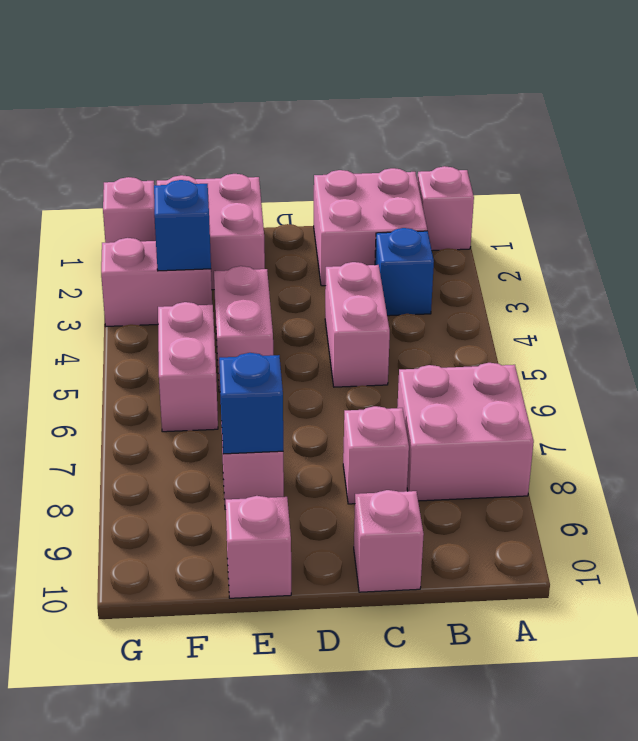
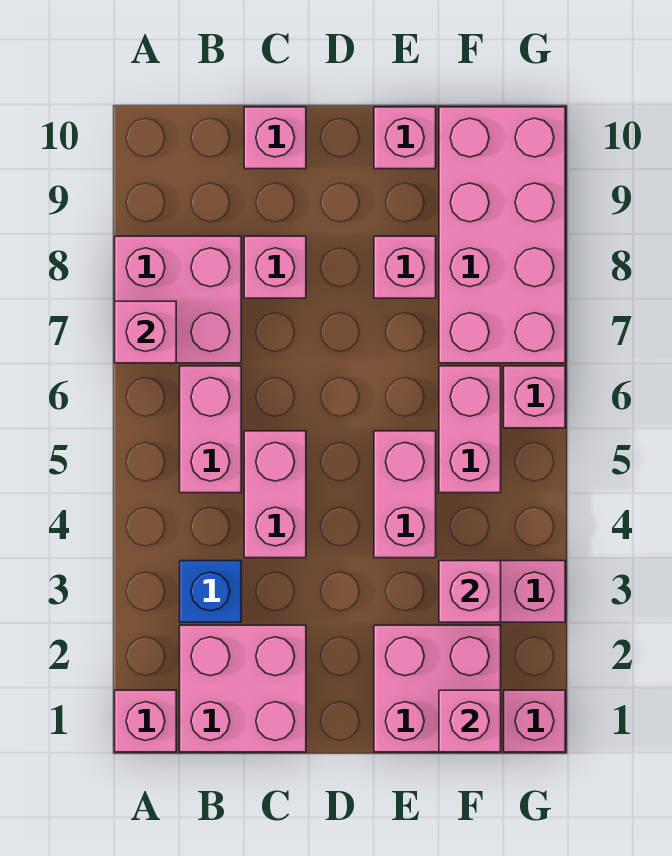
none -> pink 1x1 brick [115,301,176,363]
none -> pink 1x2 brick [180,366,241,493]
blue 1x1 brick [219,353,283,454] -> none
none -> pink 1x1 brick [439,690,501,752]
blue 1x1 brick [154,180,211,271] -> pink 1x1 brick [439,561,501,622]
none -> pink 2x4 brick [439,107,565,363]
none -> pink 1x1 brick [504,366,565,428]

